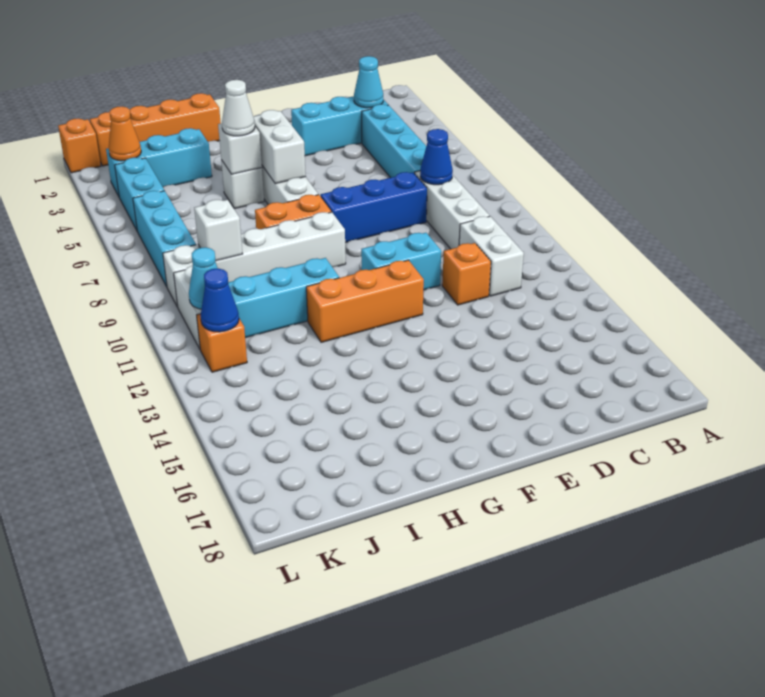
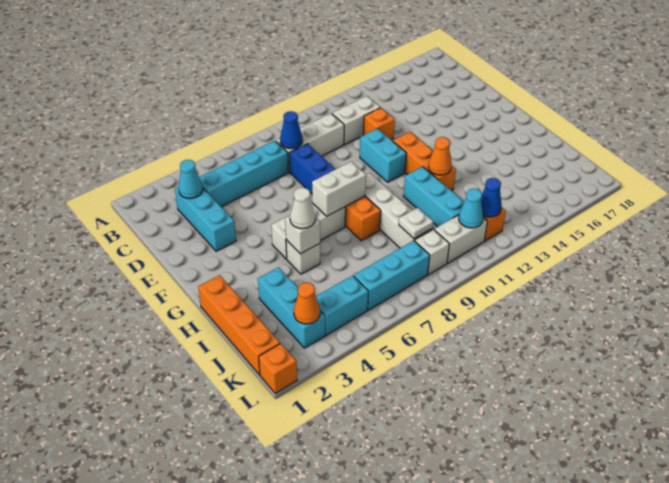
white 1x2 brick [254,110,306,184] -> white 1x2 brick moved to [312,161,366,216]
none -> orange 1x1 cone [428,137,452,175]
white 1x1 brick [194,200,242,261] -> white 1x1 plate [399,208,433,239]

